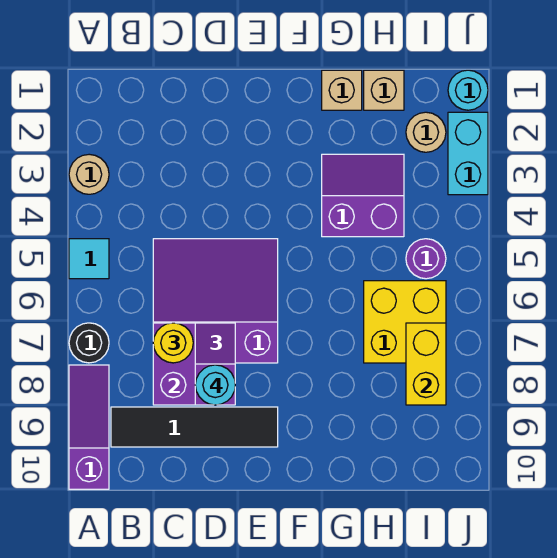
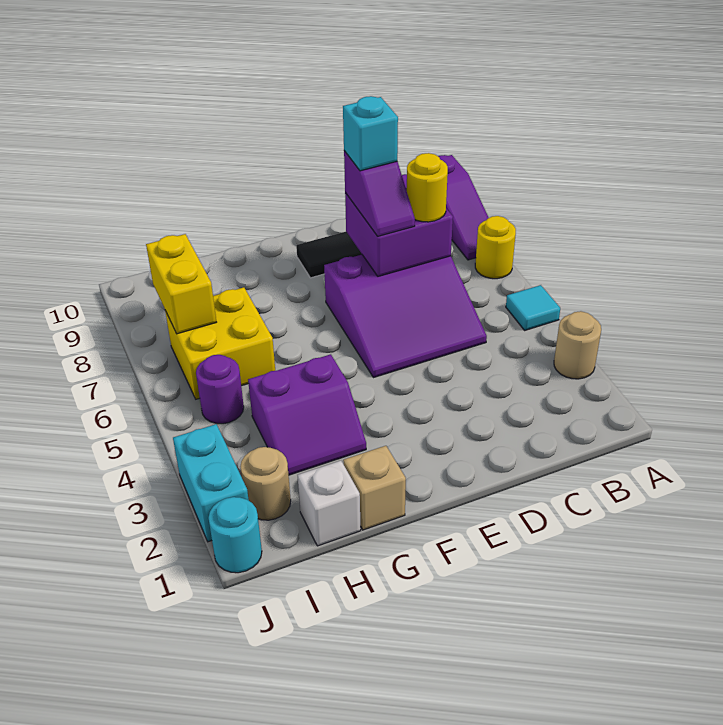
black 1x1 round brick [69,323,109,363] -> yellow 1x1 round brick [475,216,516,279]
cyan 1x1 round brick [195,365,235,405] -> cyan 1x1 brick [343,96,398,171]
tan 1x1 brick [364,70,404,110] -> white 1x1 brick [298,461,361,546]

